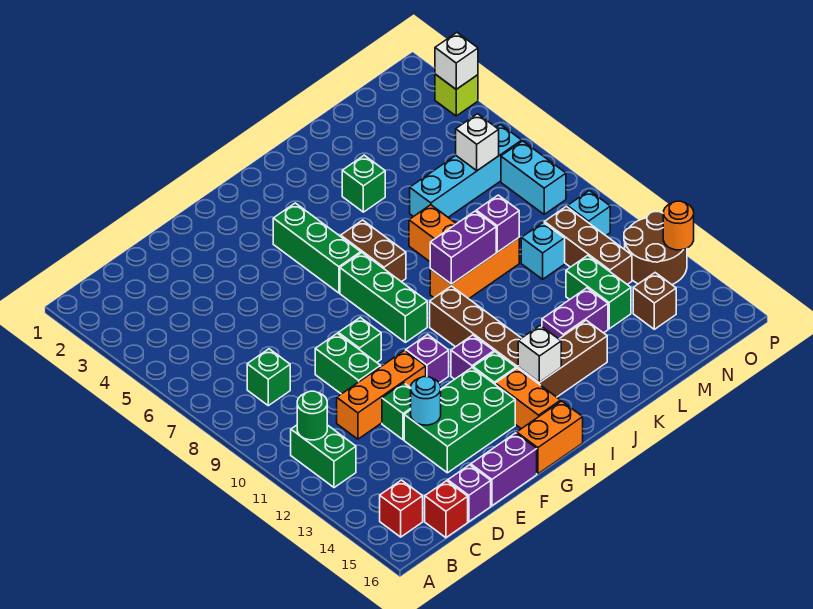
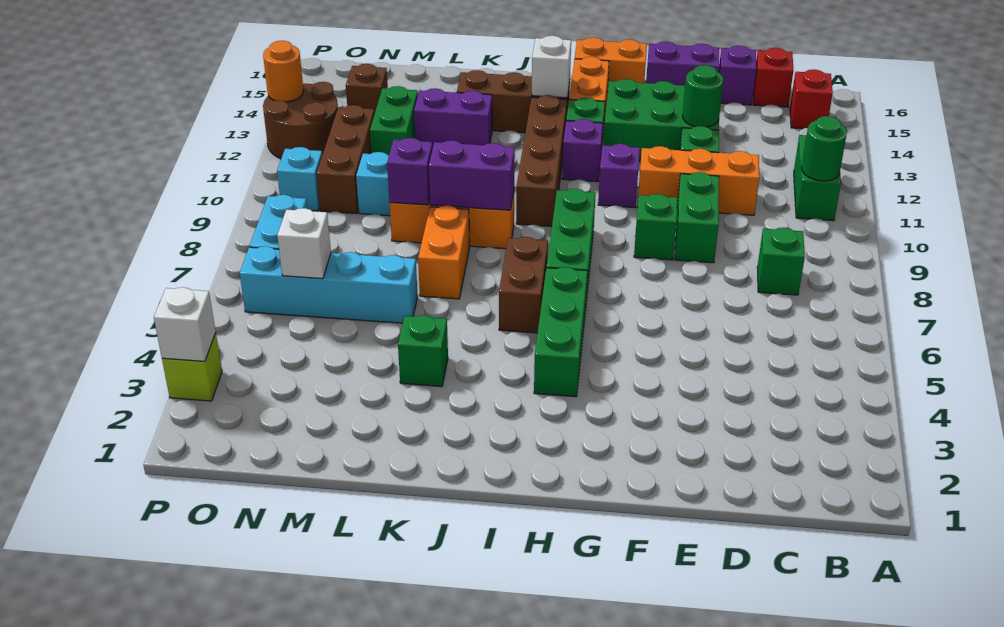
cyan 1x1 round brick [411,377,441,425] -> green 1x1 round brick [683,65,723,127]

